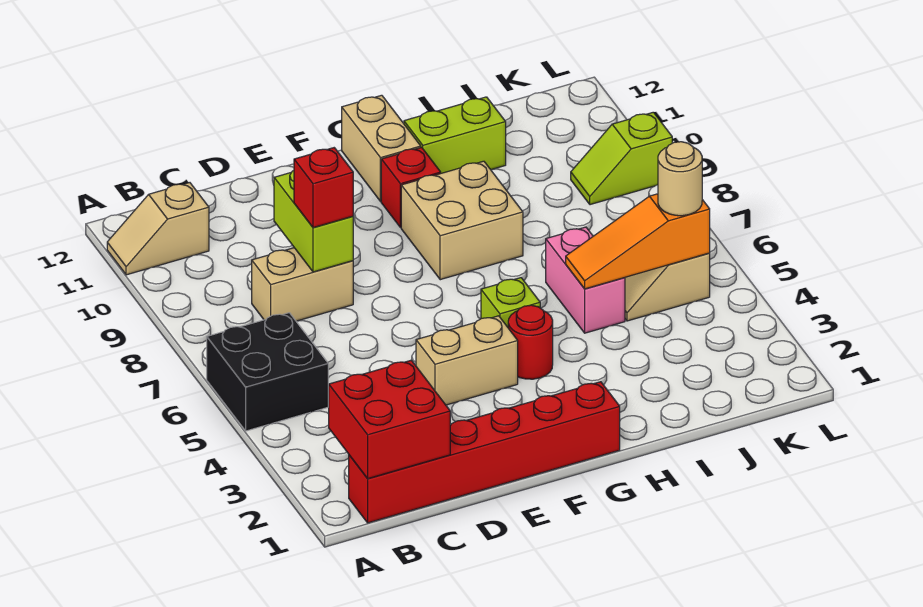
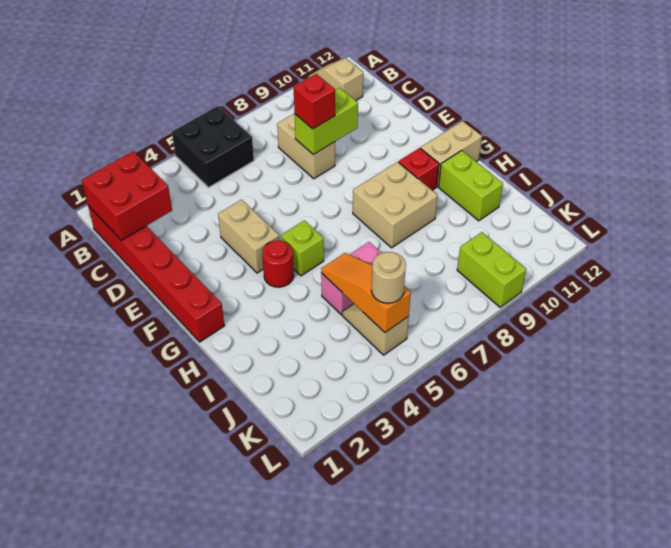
lime 1x2 slope [571,112,672,205] -> lime 1x2 brick [457,232,526,307]

